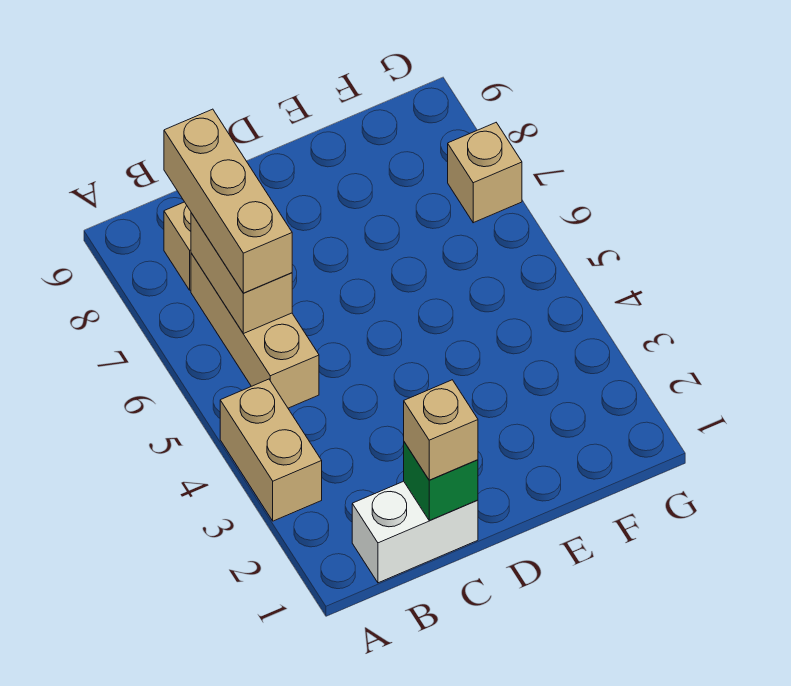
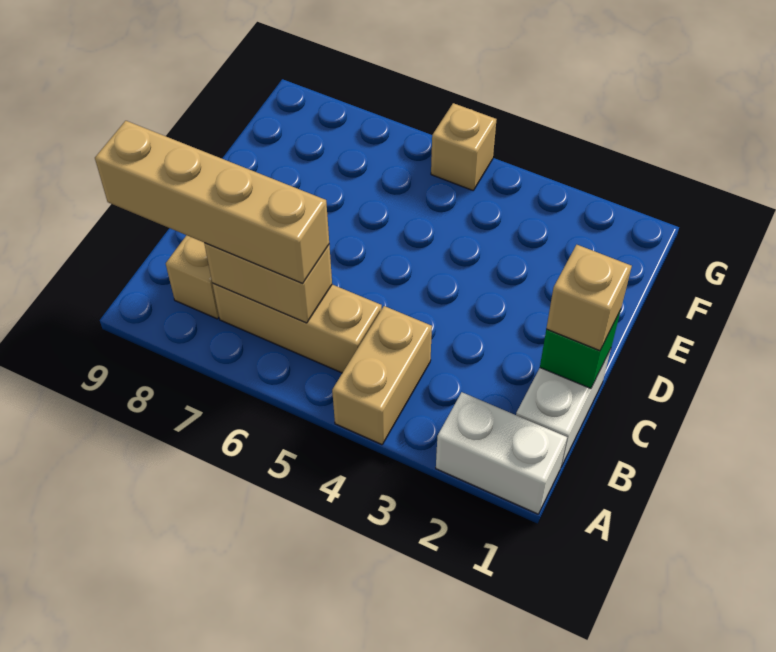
none -> white 1x2 brick [436,392,567,514]
tan 1x2 brick [220,379,322,521] -> tan 1x2 brick turned to [332,306,432,445]
tan 1x3 brick [164,109,292,293] -> tan 1x4 brick [95,121,329,283]
tan 1x1 brick [448,123,522,223] -> tan 1x1 brick moved to [431,103,496,190]

